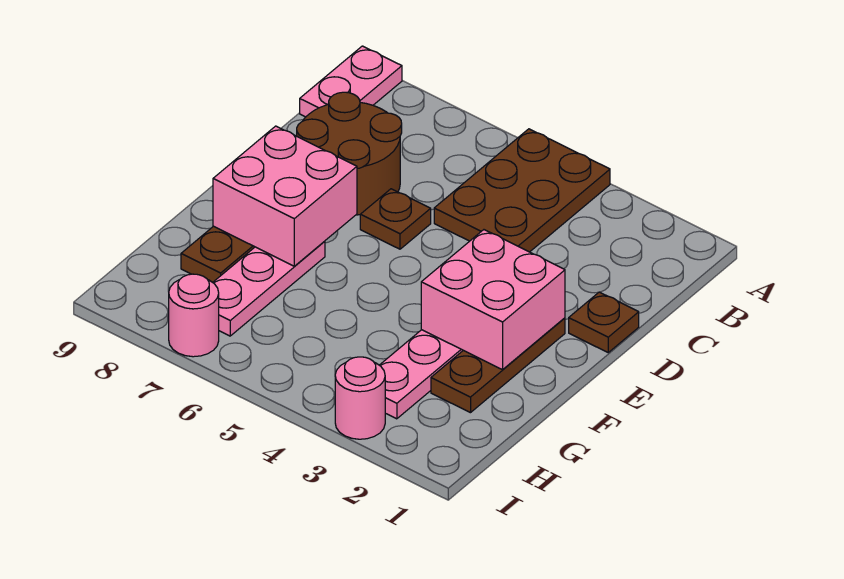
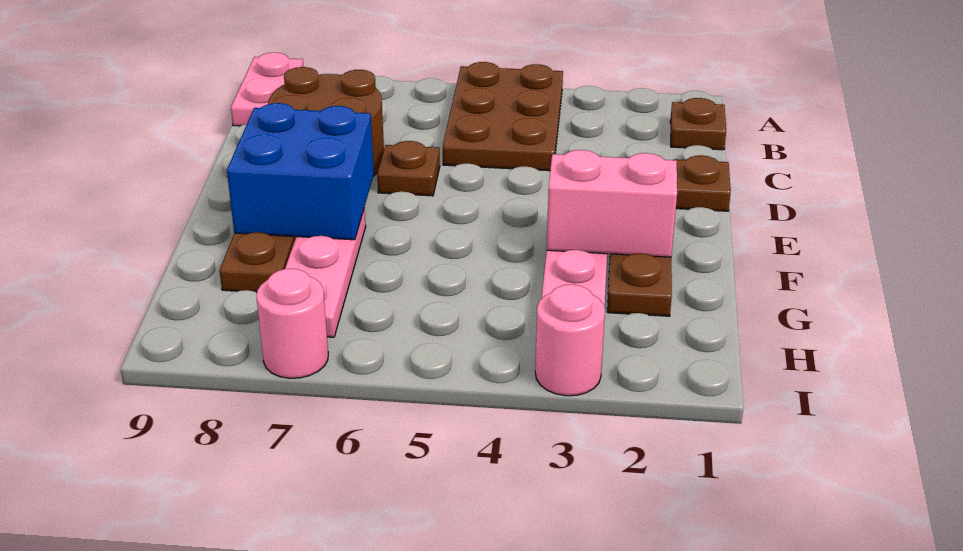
none -> brown 1x1 plate [670,98,726,150]
pink 2x2 brick [421,230,565,370] -> pink 1x2 brick [547,150,677,257]
pink 2x2 brick [213,126,357,266] -> blue 2x2 brick [227,103,374,240]

